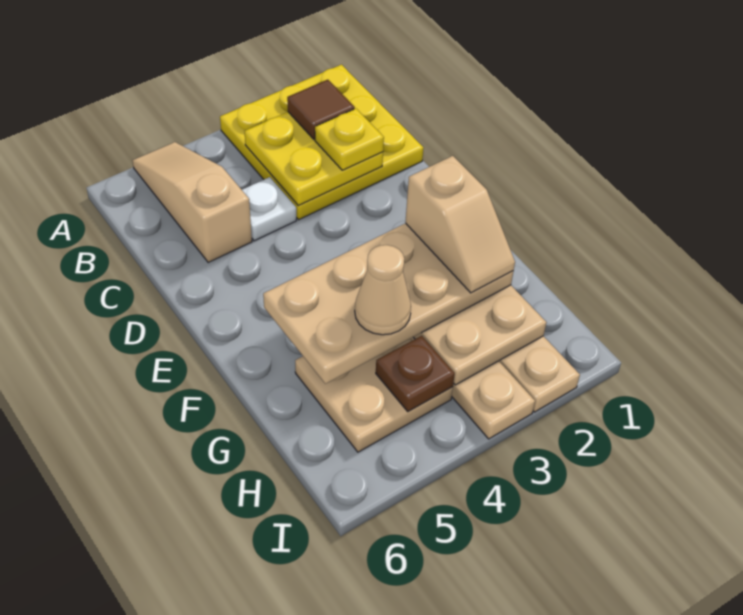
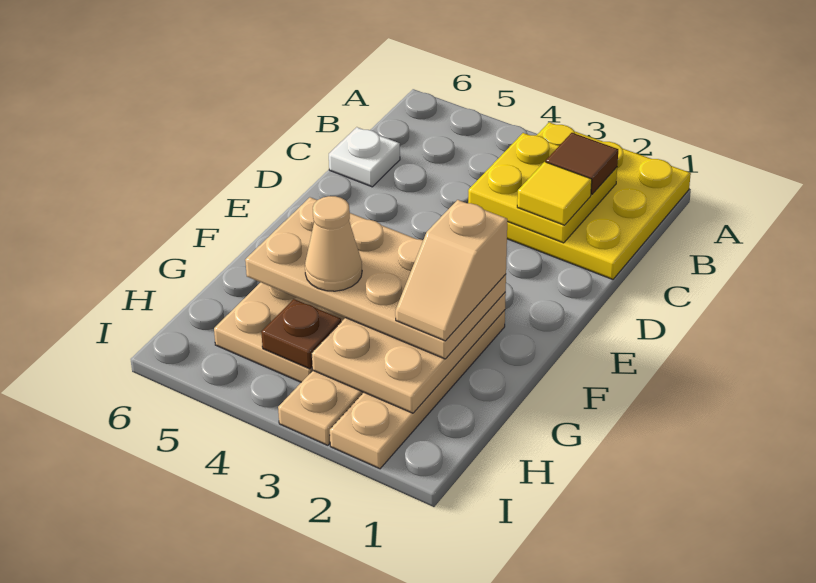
tan 1x3 slope [132,142,252,262] -> none
yellow 1x1 plate [315,109,384,170] -> yellow 1x1 tile [517,162,592,225]
white 1x1 plate [242,177,296,241] -> white 1x1 plate moved to [329,127,400,187]

